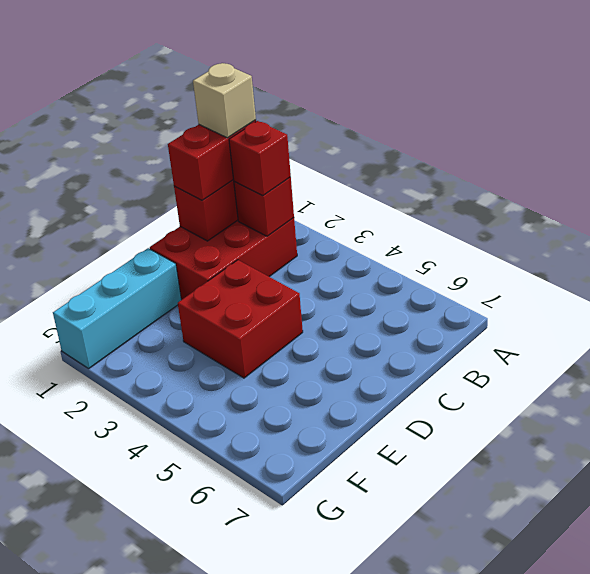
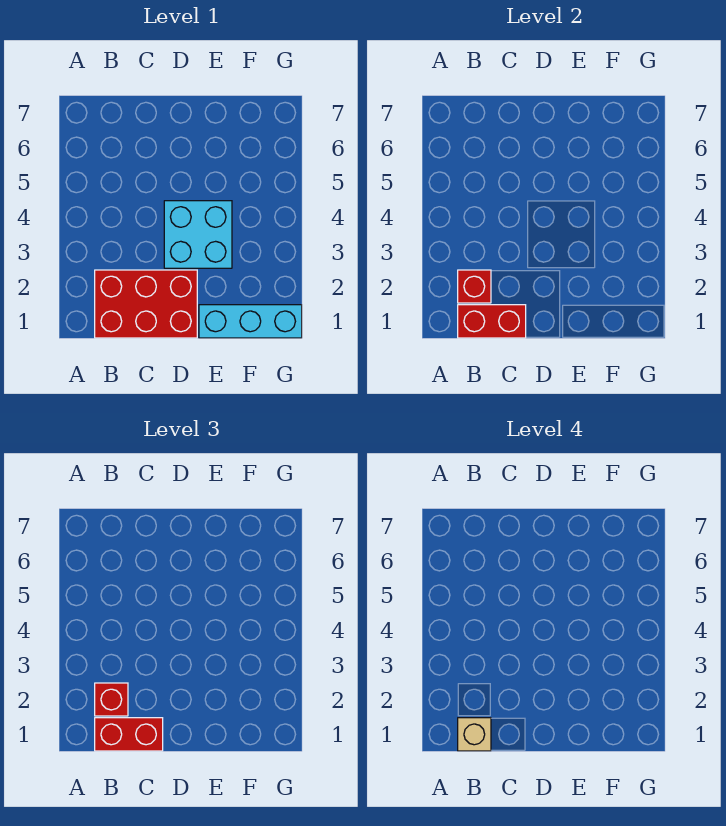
red 2x2 brick [178,260,303,378] -> cyan 2x2 brick [164,201,232,268]

